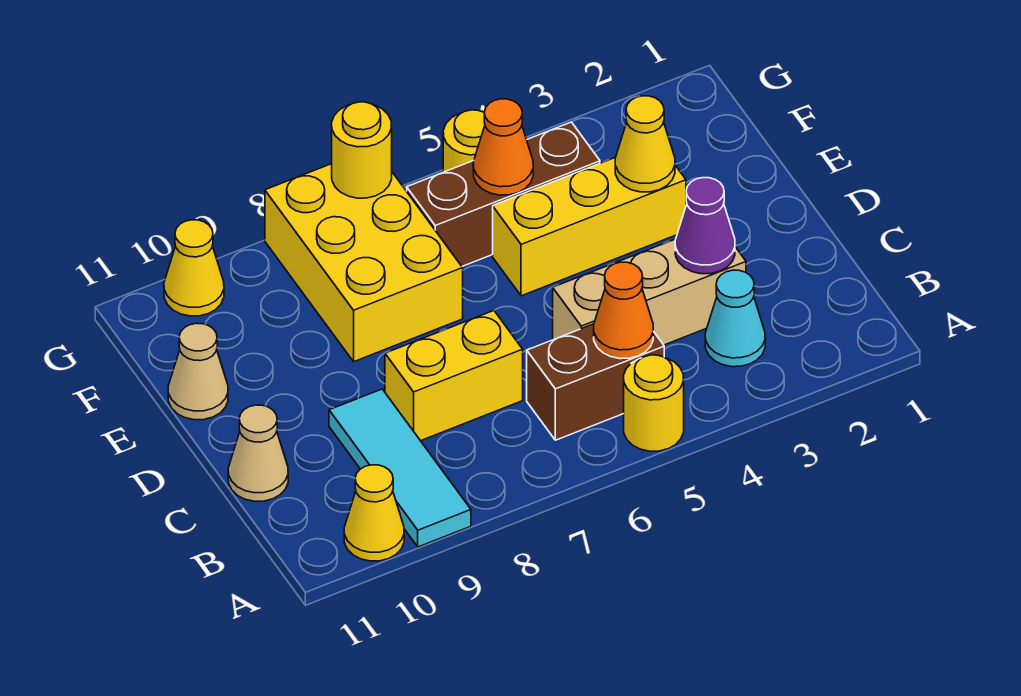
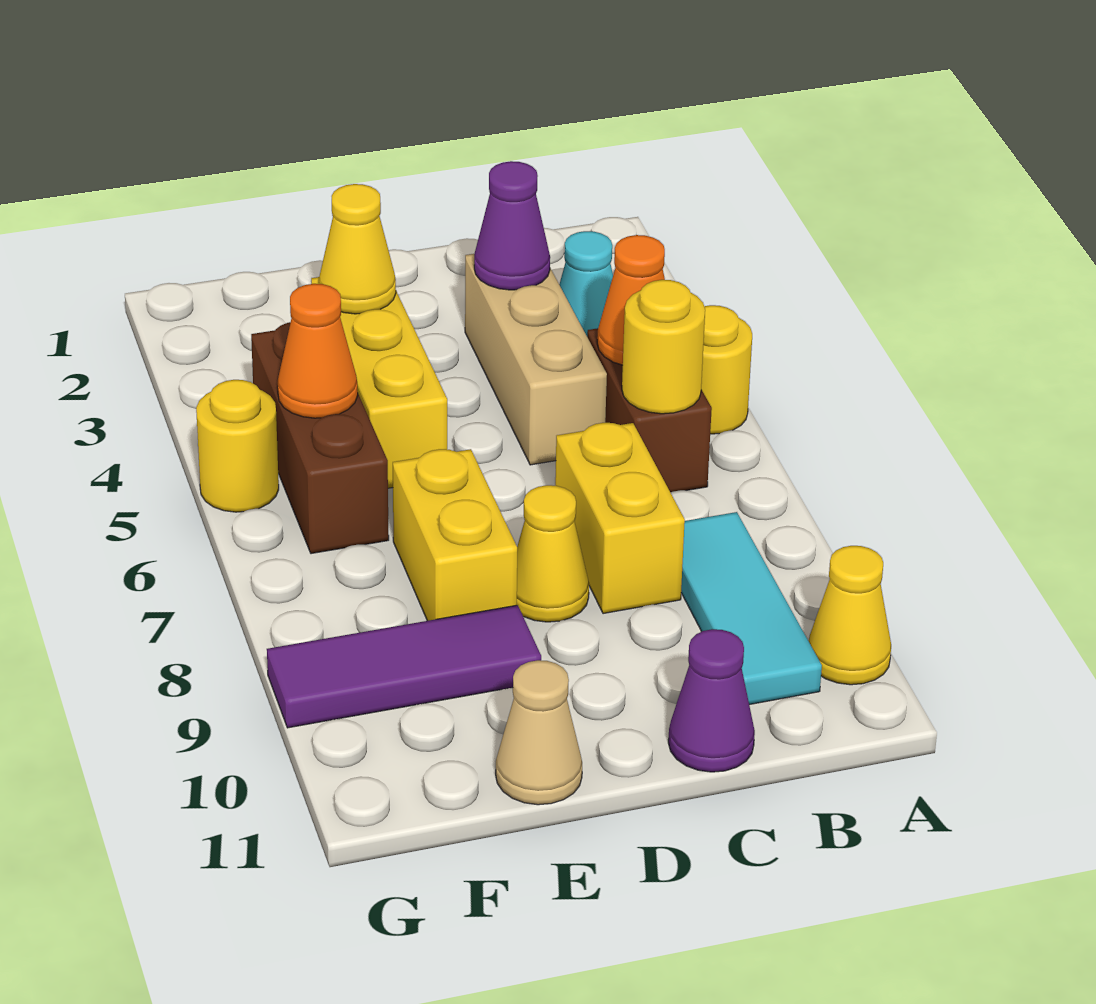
cyan 1x3 tile [329,389,471,547] -> cyan 1x3 tile turned to [681,512,822,705]
tan 1x1 cone [228,405,288,501] -> purple 1x1 cone [668,629,755,772]
yellow 2x3 brick [265,164,463,362] -> yellow 1x2 brick [393,449,517,621]
none -> purple 1x3 tile [267,605,541,728]
yellow 1x1 round brick [332,102,392,198] -> yellow 1x1 round brick moved to [622,280,705,414]
yellow 1x1 cone [164,220,224,316] -> yellow 1x1 cone moved to [517,485,589,622]

